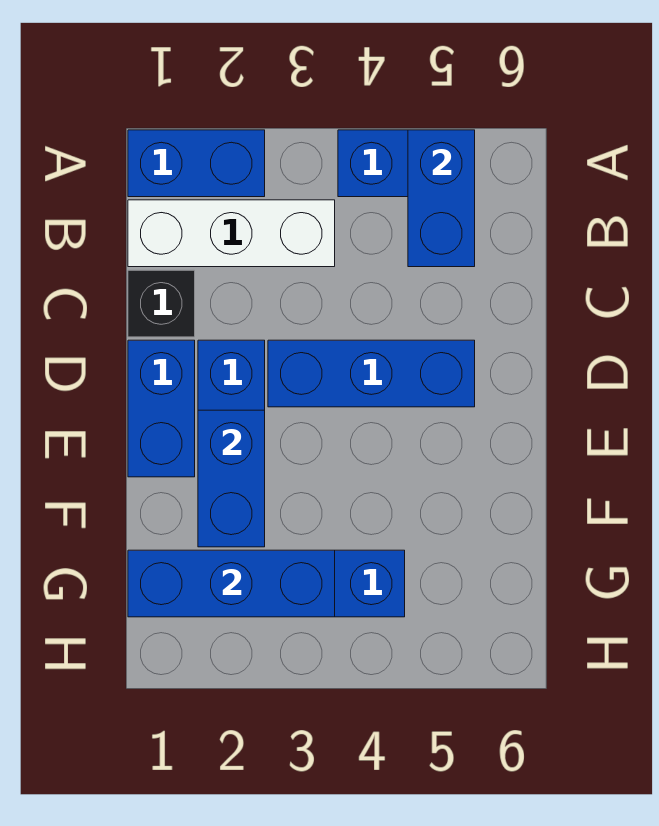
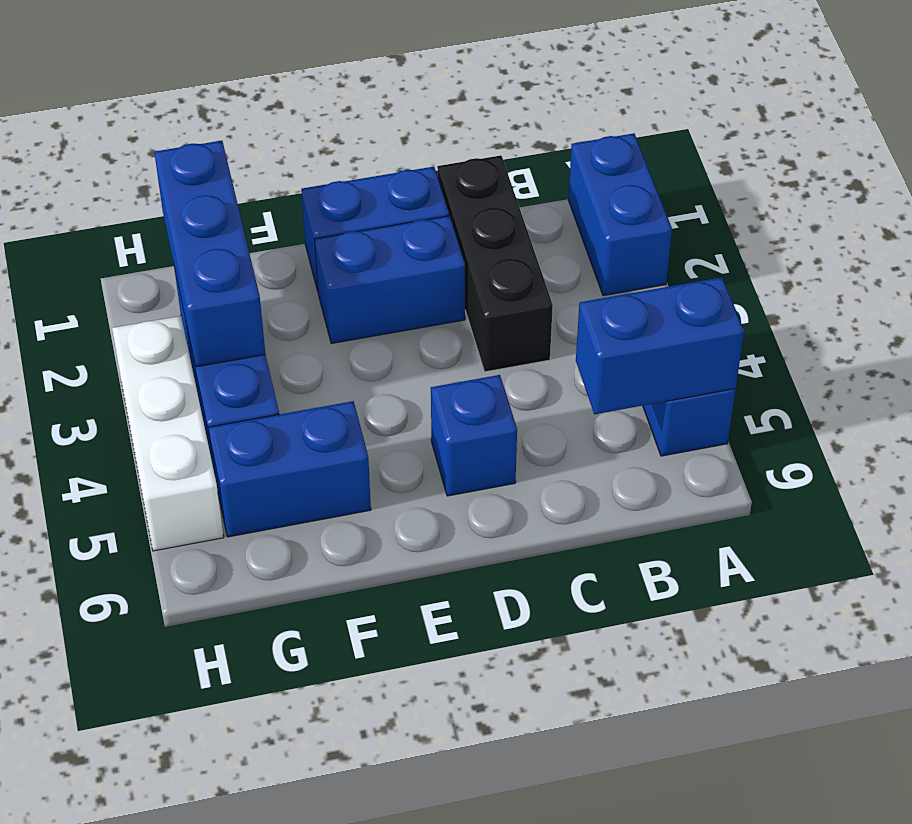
white 1x3 brick [128,200,335,267] -> white 1x3 brick moved to [112,316,224,551]
black 1x1 brick [128,270,195,337] -> black 1x3 brick [437,155,553,372]
blue 1x3 brick [268,340,475,407] -> blue 1x1 brick [431,375,517,496]
blue 1x2 brick [198,410,265,547] -> blue 1x2 brick moved to [208,401,371,537]

